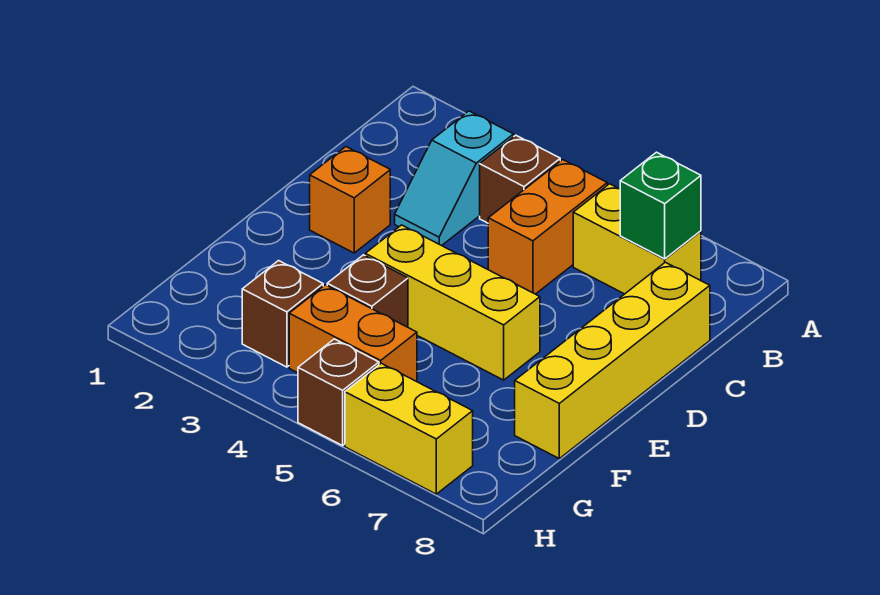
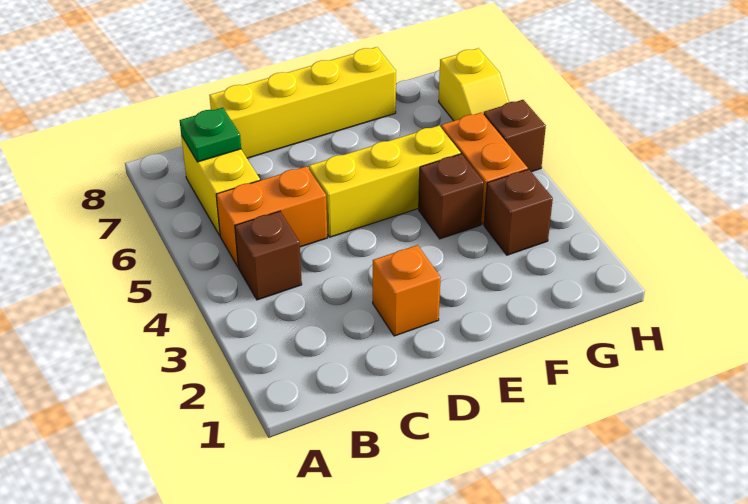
cyan 1x2 slope [395,111,514,246] -> none
green 1x1 brick [620,152,701,259] -> green 1x1 plate [180,108,241,162]
yellow 1x3 brick [365,225,540,380] -> yellow 1x3 brick turned to [309,126,461,237]
yellow 1x2 brick [345,363,473,494] -> yellow 1x2 slope [439,48,509,121]

